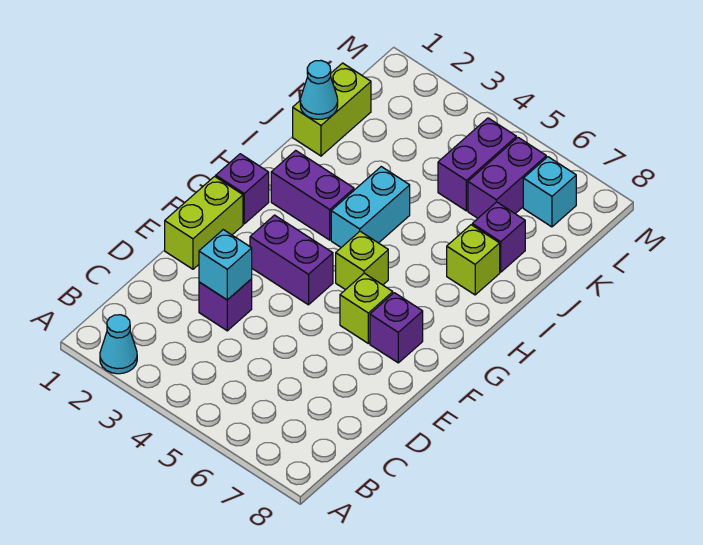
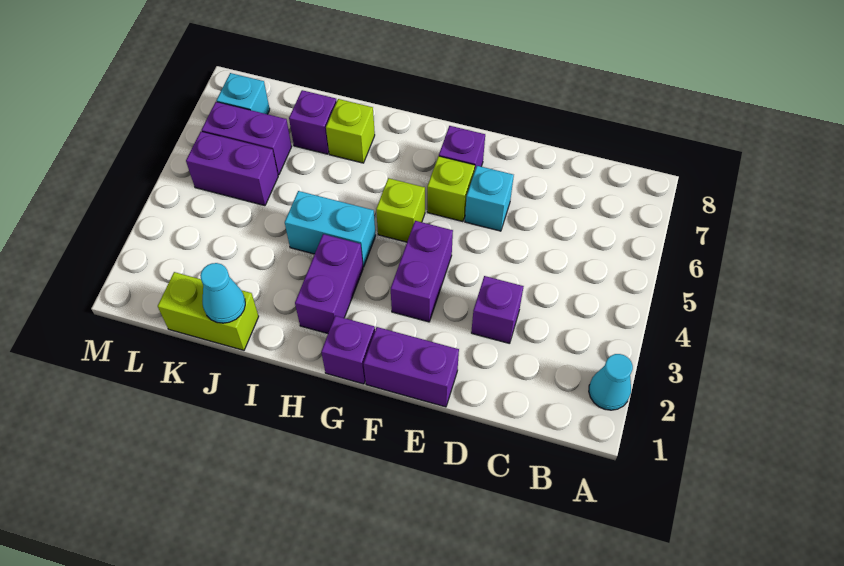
cyan 1x1 brick [199,230,252,300] -> cyan 1x1 brick moved to [465,166,514,231]
lime 1x2 brick [165,176,243,269] -> purple 1x2 brick [364,327,459,407]

